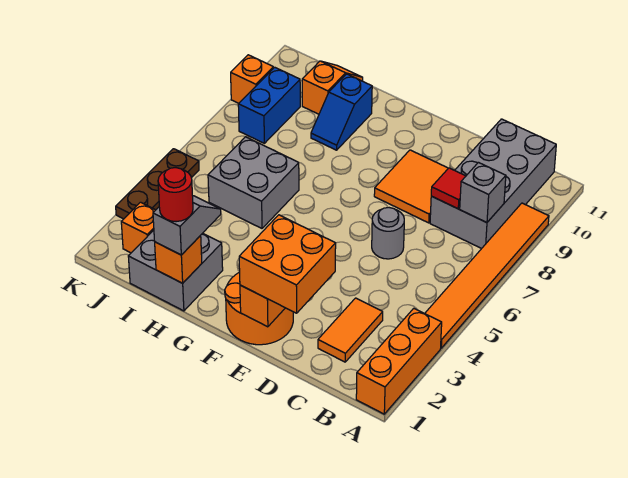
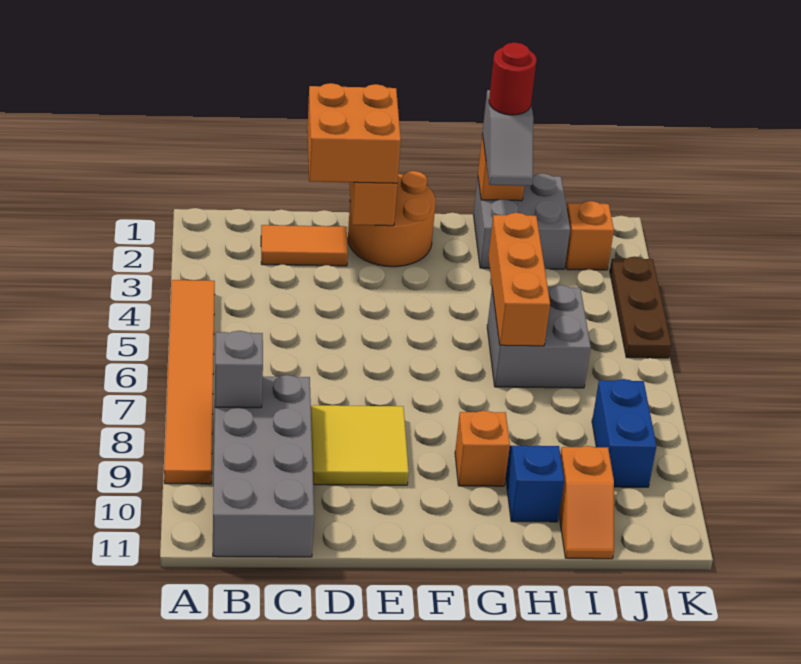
orange 1x3 brick [356,308,442,414] -> orange 1x3 brick moved to [488,213,550,346]
orange 1x2 tile [318,298,383,362] -> orange 1x2 tile turned to [261,225,348,266]
red 1x1 tile [431,168,466,209] -> none
grey 1x1 round brick [372,208,404,259] -> none
orange 2x2 tile [374,150,448,223] -> yellow 2x2 tile [311,405,409,485]
orange 1x1 brick [231,55,273,103] -> orange 1x1 brick moved to [455,411,510,486]

